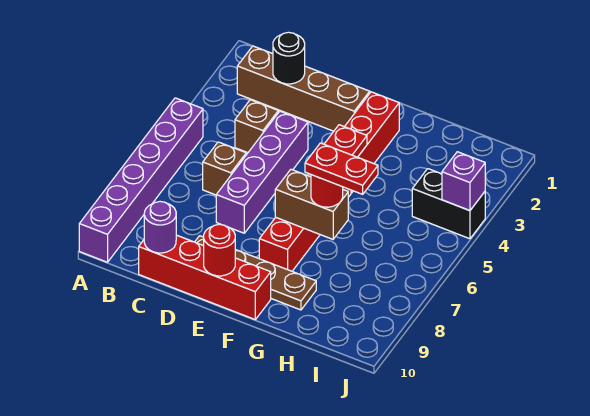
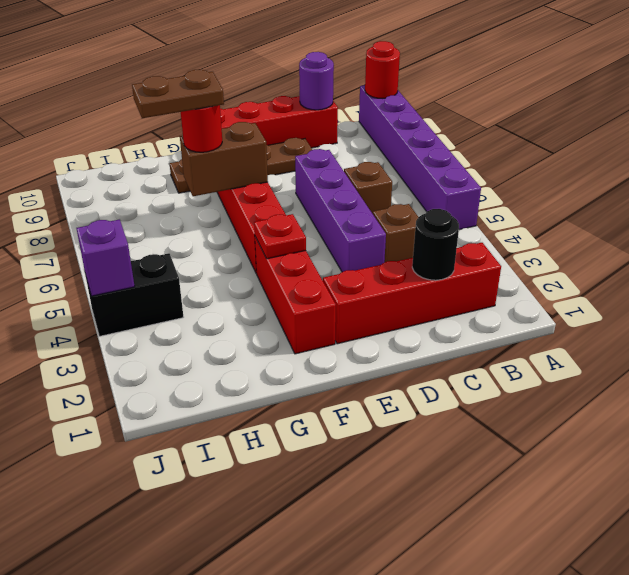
brown 1x4 brick [237,46,370,131] -> red 1x4 brick [323,243,501,344]
red 1x1 round brick [204,224,235,276] -> red 1x1 round brick moved to [365,41,400,98]
red 1x2 plate [305,143,378,194] -> brown 1x2 plate [132,70,224,118]

